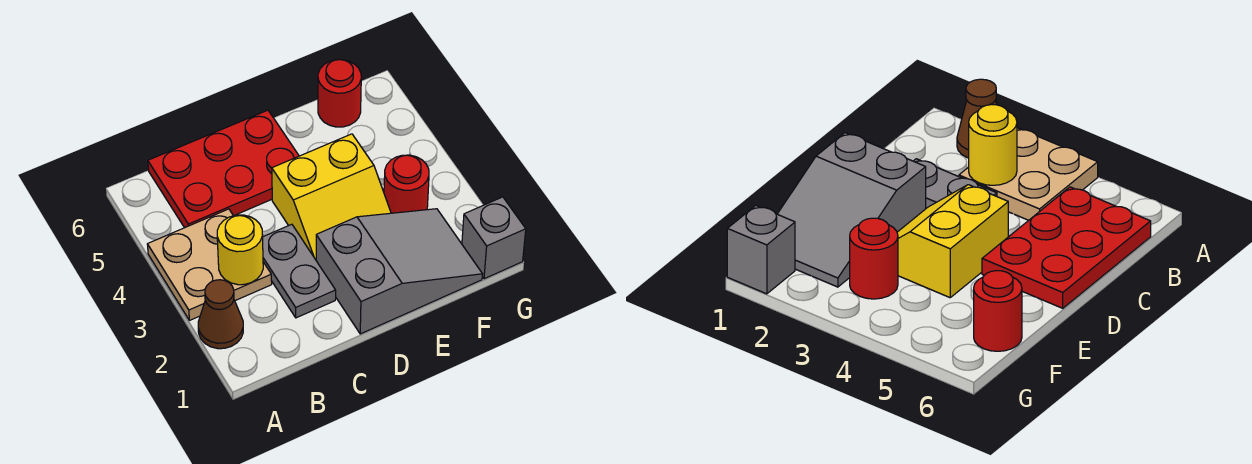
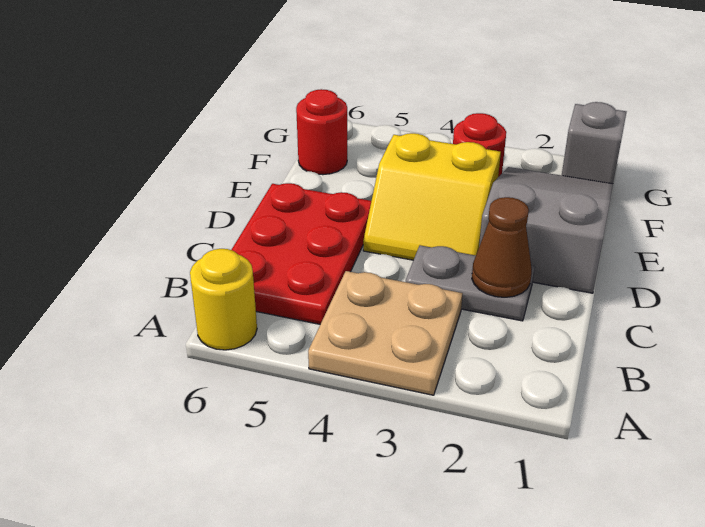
brown 1x1 cone [198,280,243,349] -> brown 1x1 cone moved to [472,197,532,297]
yellow 1x1 round brick [217,215,263,285] -> yellow 1x1 round brick moved to [190,249,257,350]
yellow 2x2 slope [272,134,391,259] -> yellow 2x2 slope turned to [363,133,501,260]

